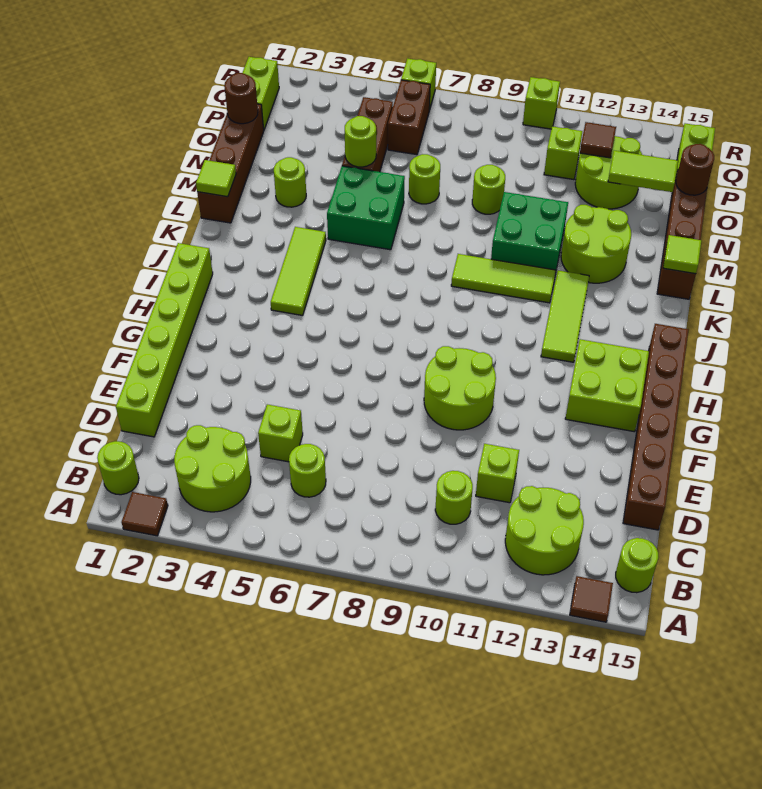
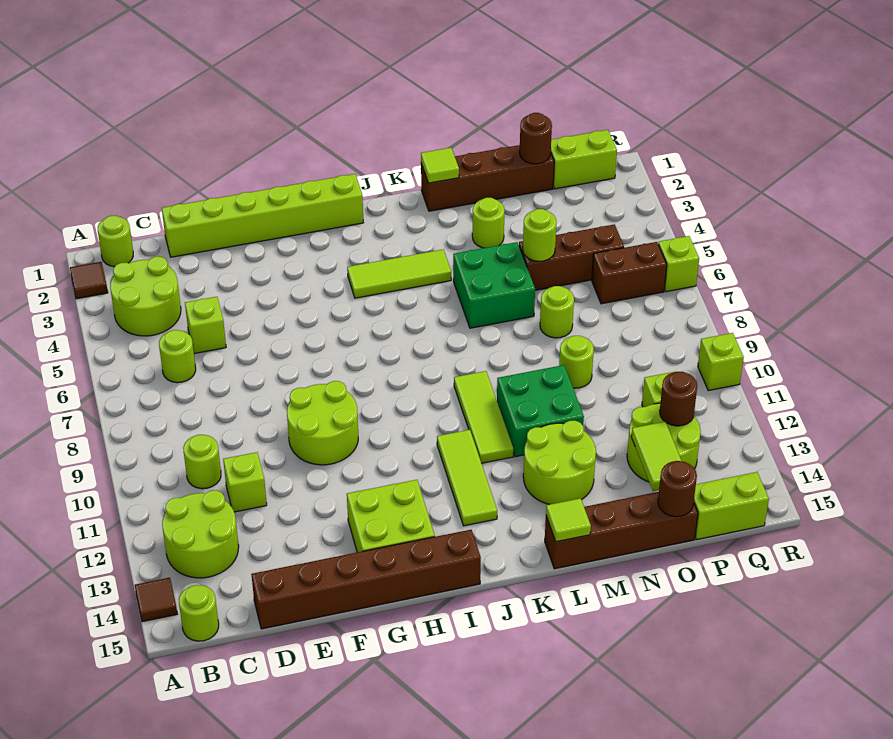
lime 1x3 tile [541,270,589,362] -> lime 1x3 tile turned to [437,430,497,526]
brown 1x1 tile [580,122,616,158] -> brown 1x1 round brick [660,372,697,426]

